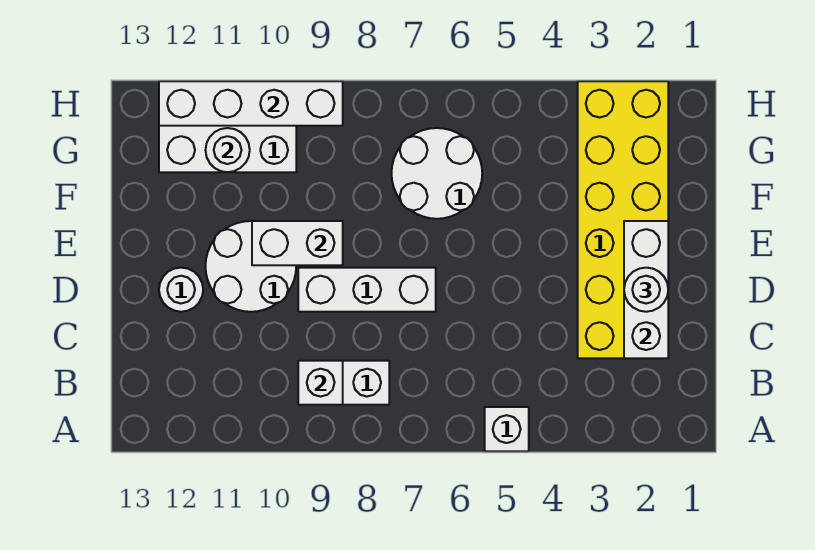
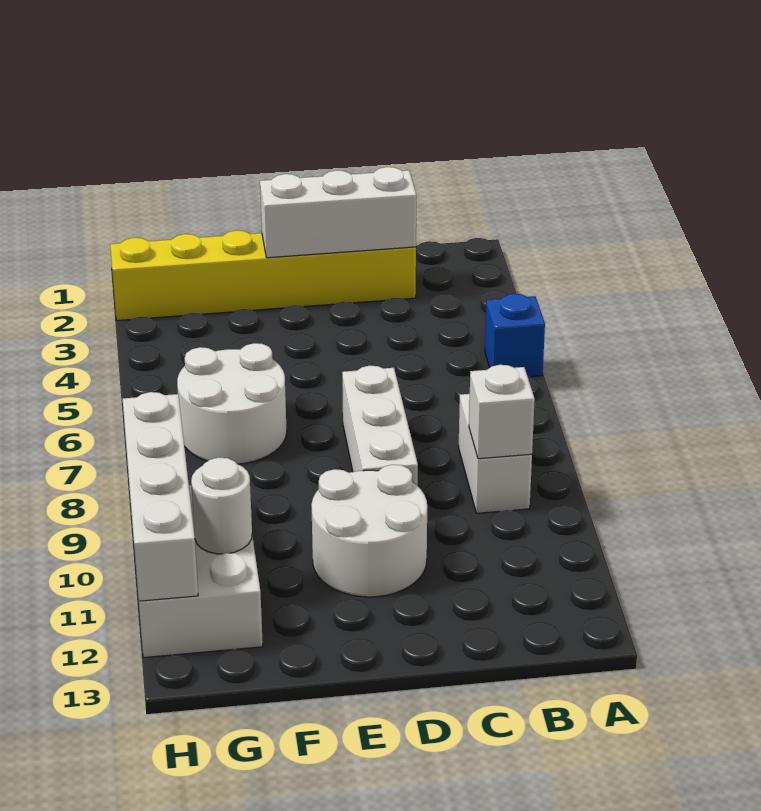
white 1x1 brick [485,407,529,451] -> blue 1x1 brick [485,294,545,377]
yellow 2x6 brick [578,81,668,358] -> yellow 1x6 brick [110,230,416,321]
white 1x1 round brick [624,268,668,312] -> none
white 1x1 round brick [159,268,203,312] -> none
white 1x2 brick [252,221,343,265] -> none

